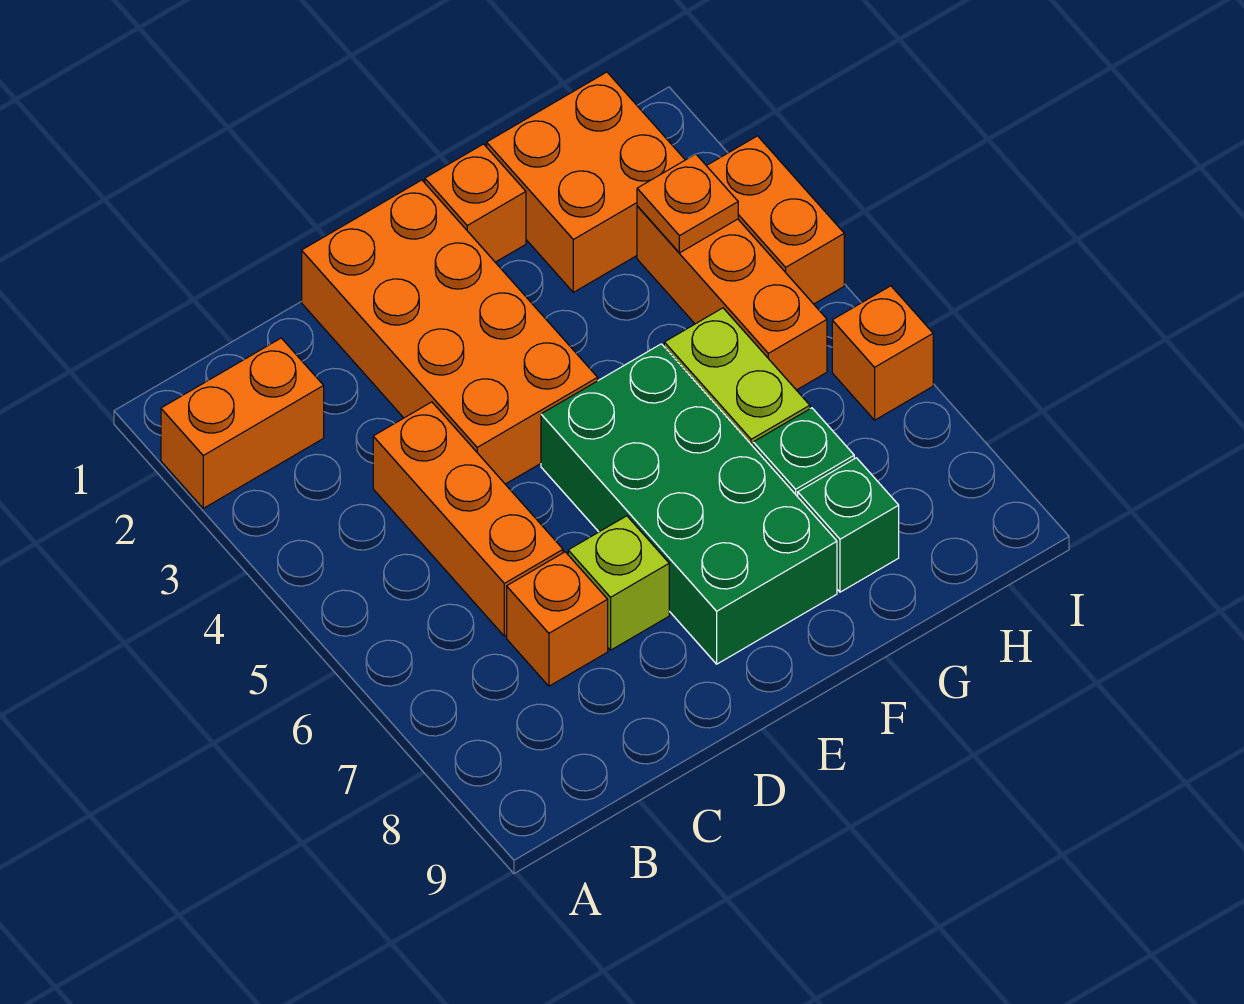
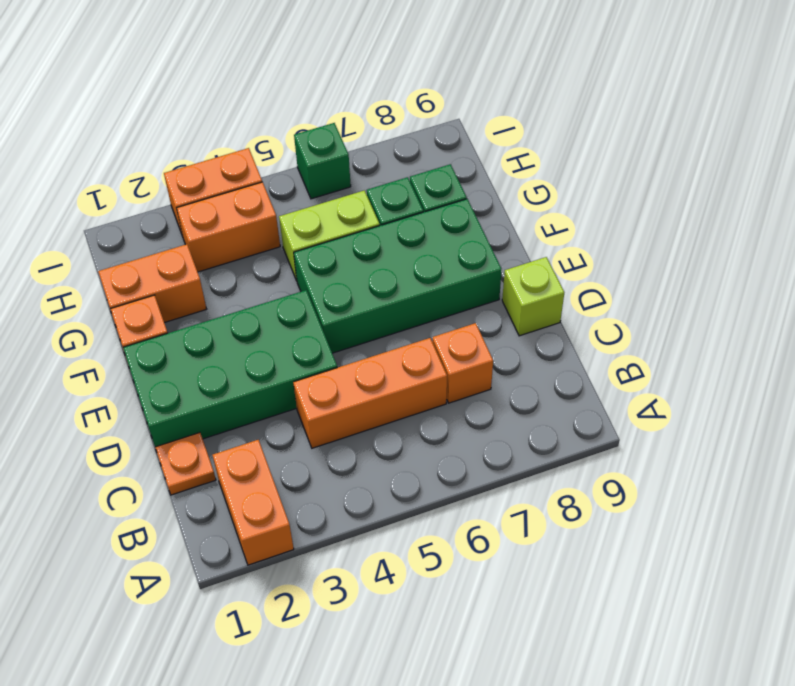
orange 2x4 brick [302,180,598,484] -> green 2x4 brick [123,290,337,447]
lime 1x1 brick [568,516,669,650] -> lime 1x1 brick moved to [502,257,564,336]
orange 2x2 brick [487,72,685,292] -> orange 1x2 brick [98,244,206,323]
orange 1x3 brick [637,206,827,390] -> orange 1x2 brick [177,182,280,272]
orange 1x1 plate [637,154,738,253] -> orange 1x1 plate moved to [155,433,216,495]
orange 1x1 brick [832,286,933,420] -> green 1x1 brick [294,123,351,199]

